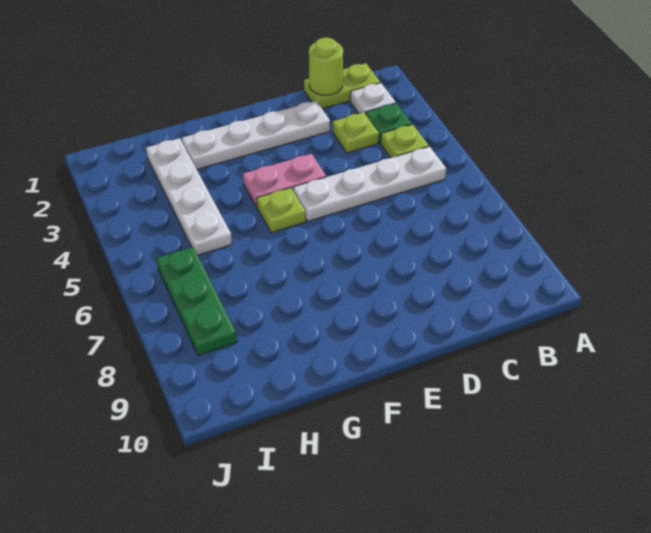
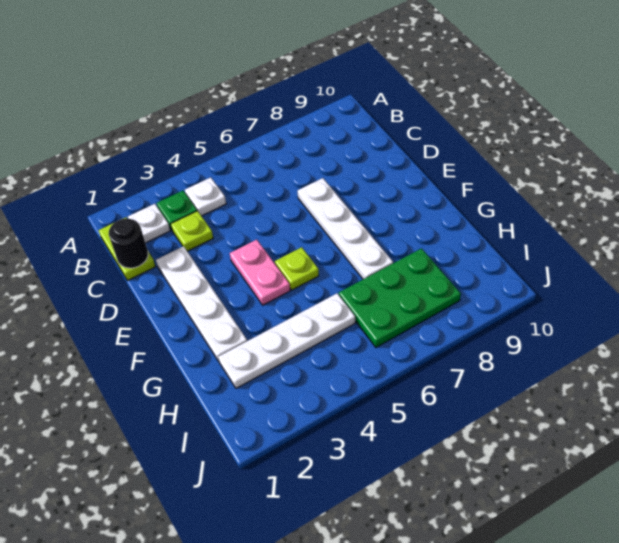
lime 1x1 plate [381,124,429,158] -> white 1x1 plate [185,177,226,216]
white 1x4 plate [293,147,446,221] -> white 1x4 plate moved to [298,178,393,279]
lime 1x1 round brick [309,38,343,95] -> black 1x1 round brick [109,219,148,268]
green 1x3 plate [156,247,237,355] -> green 2x3 plate [339,248,461,347]

